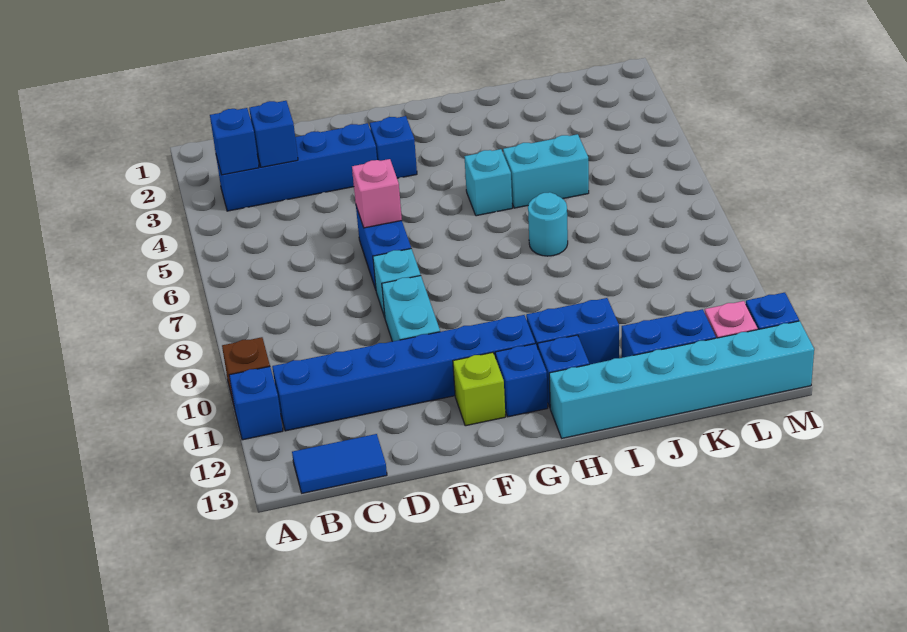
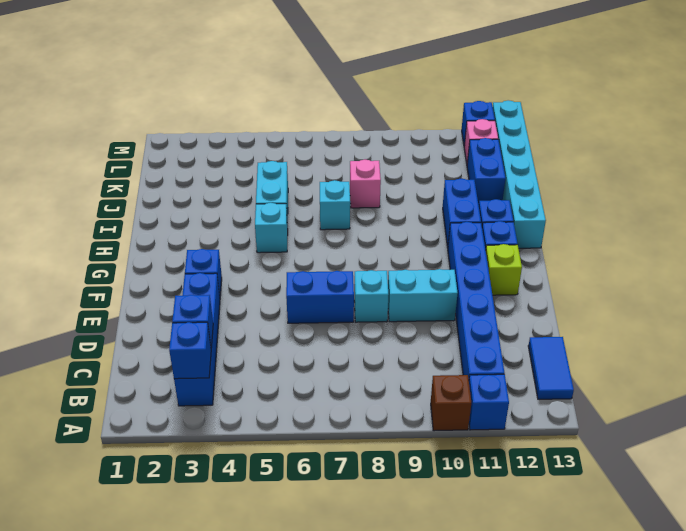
pink 1x1 brick [352,159,402,228] -> pink 1x1 brick moved to [350,159,381,208]
cyan 1x1 round brick [528,192,568,256] -> cyan 1x1 brick [320,180,350,230]

